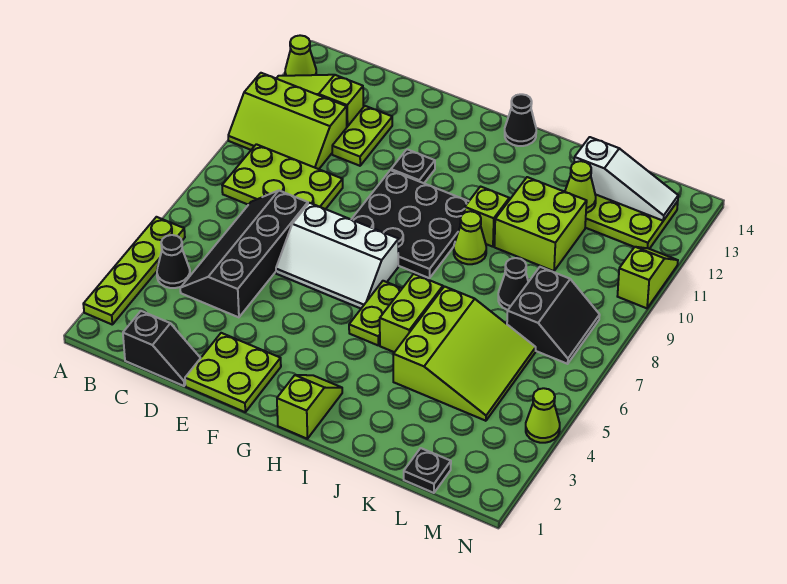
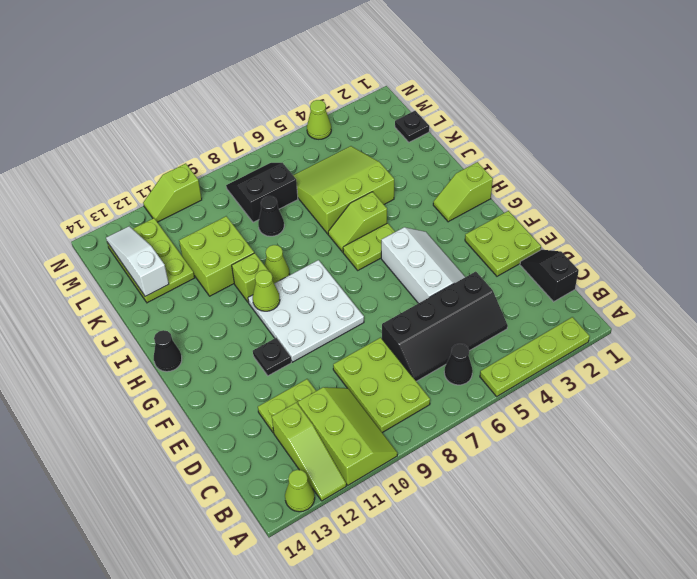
black 1x1 cone [157,235,190,288] -> black 1x1 cone moved to [444,344,473,385]
white 2x3 slope [276,203,398,309] -> white 2x3 slope moved to [381,227,465,303]
black 3x3 plate [351,170,469,278] -> white 3x3 plate [248,260,364,362]
lime 1x2 brick [380,274,443,352] -> lime 1x2 slope [328,192,387,252]
lime 1x1 cone [565,161,596,213] -> lime 1x1 cone moved to [253,270,280,311]

